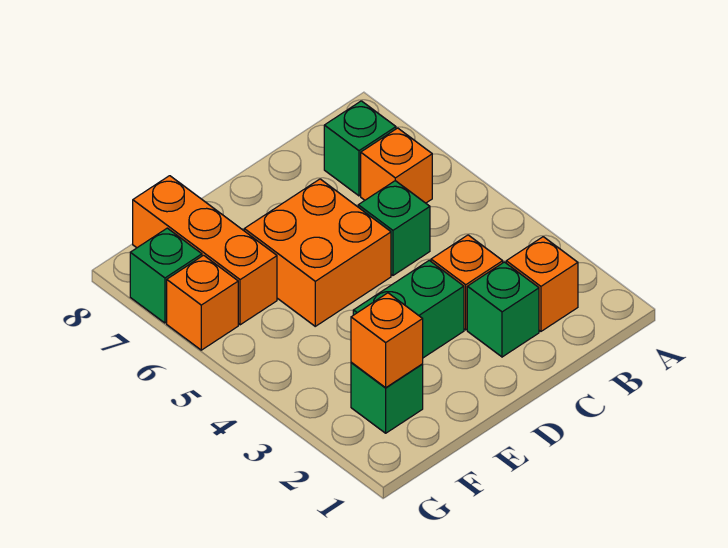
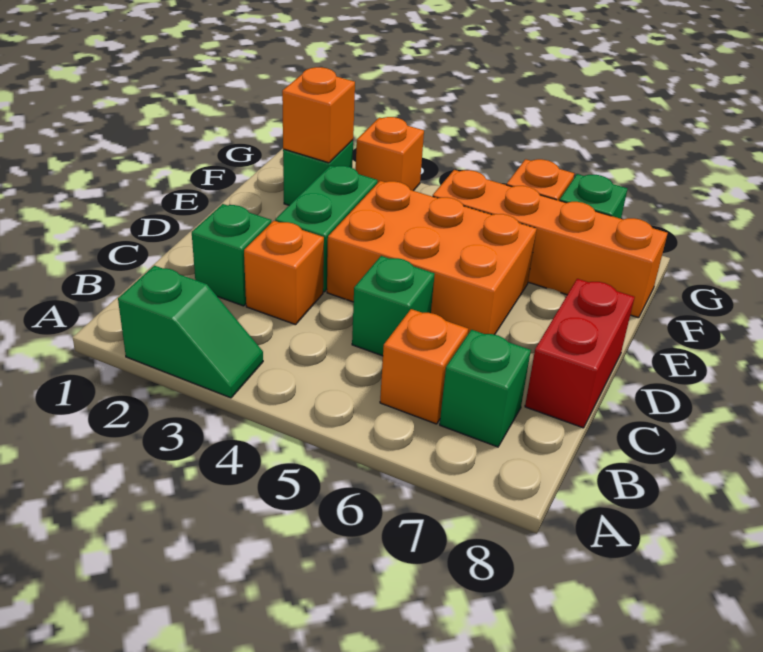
none -> green 1x2 slope [118,266,263,398]
orange 1x1 brick [506,237,578,331] -> orange 1x1 brick moved to [356,117,424,191]
none -> red 1x2 brick [525,279,635,428]
orange 2x2 brick [244,179,391,326] -> orange 2x3 brick [327,181,537,335]
orange 1x3 brick [133,176,277,325] -> orange 1x4 brick [432,170,668,318]

